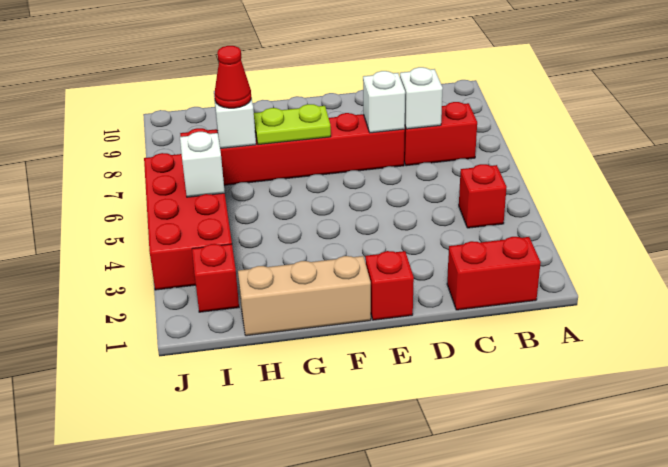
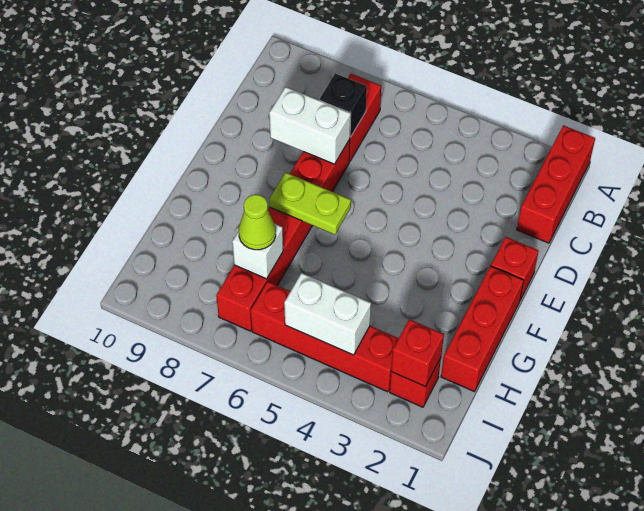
red 1x2 brick [447,237,541,310] -> red 1x3 brick [517,125,595,243]
red 1x1 brick [459,164,507,228] -> red 1x1 brick moved to [391,319,444,386]
white 1x1 brick [400,67,443,129] -> black 1x1 brick [319,73,367,137]
white 1x1 brick [363,71,405,133] -> white 1x2 brick [269,87,351,164]
tan 1x3 brick [238,256,371,336] -> red 1x3 brick [441,266,524,392]
lime 1x2 plate [254,104,331,145] -> lime 1x2 plate turned to [269,172,351,235]
red 1x1 cone [214,46,251,108] -> lime 1x1 cone [239,194,276,250]
red 2x4 brick [144,153,232,290] -> red 1x4 brick [251,282,399,392]
white 1x1 brick [180,132,225,197] -> white 1x2 brick [284,273,371,355]

